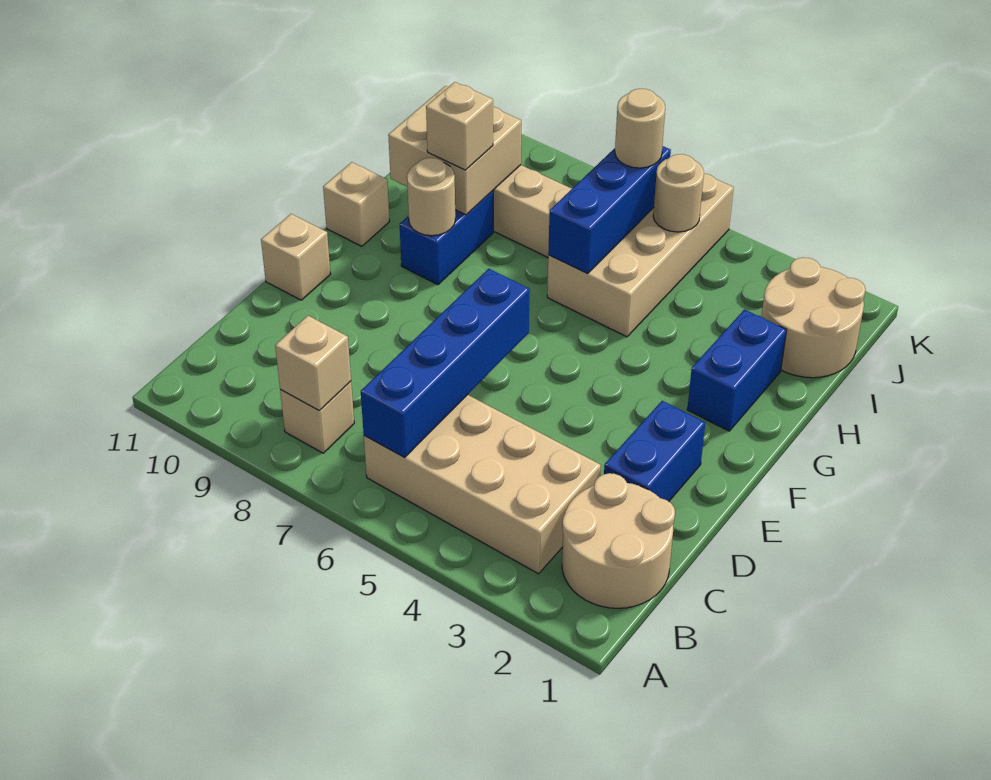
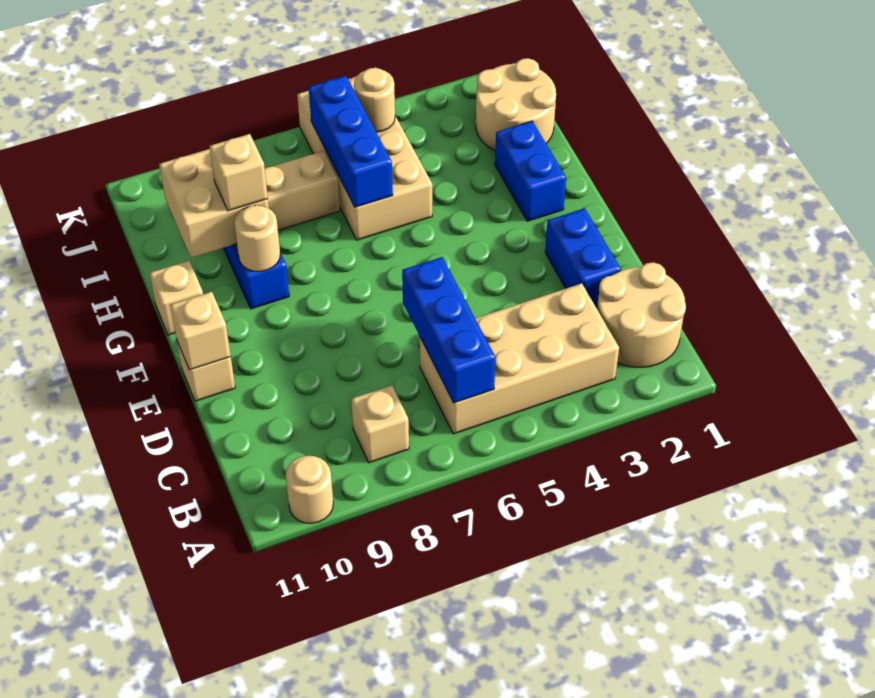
blue 1x4 brick [361,269,530,458] -> blue 1x3 brick [402,257,495,403]
tan 1x1 brick [275,316,351,410] -> tan 1x1 brick moved to [170,292,231,370]
tan 1x1 round brick [615,89,665,168] -> tan 1x1 round brick moved to [286,456,333,523]

